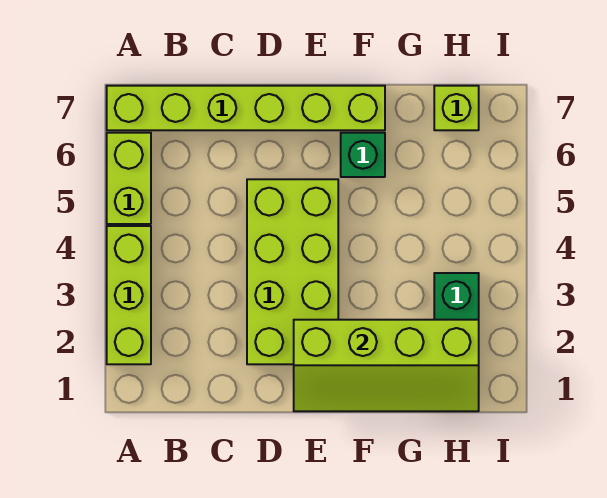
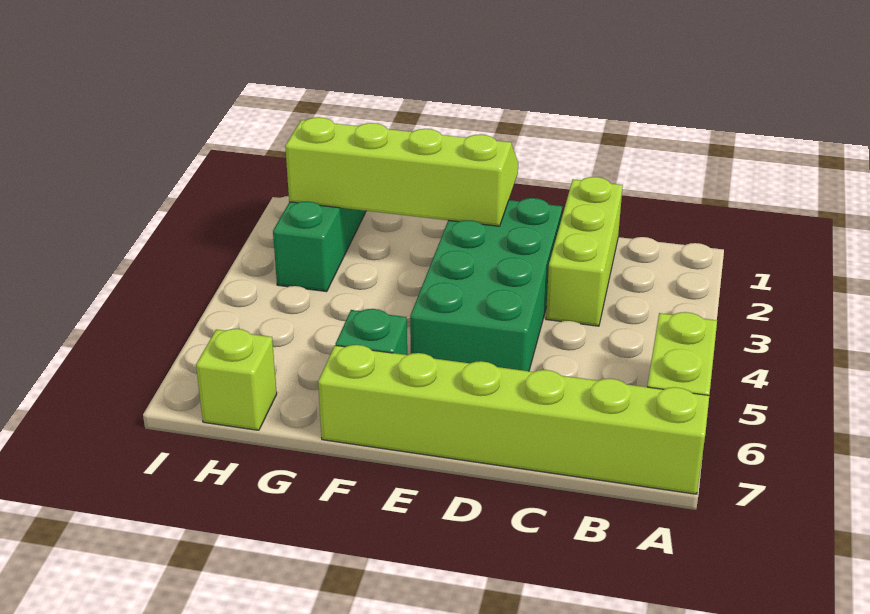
lime 1x3 brick [107,226,151,364] -> lime 1x3 brick moved to [546,177,623,326]
lime 2x4 brick [247,179,338,364] -> green 2x4 brick [410,198,562,371]

